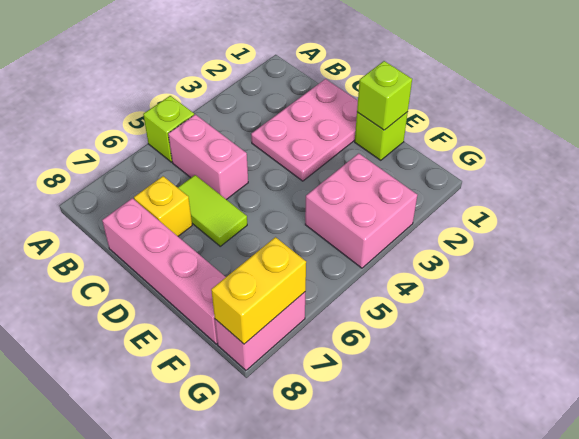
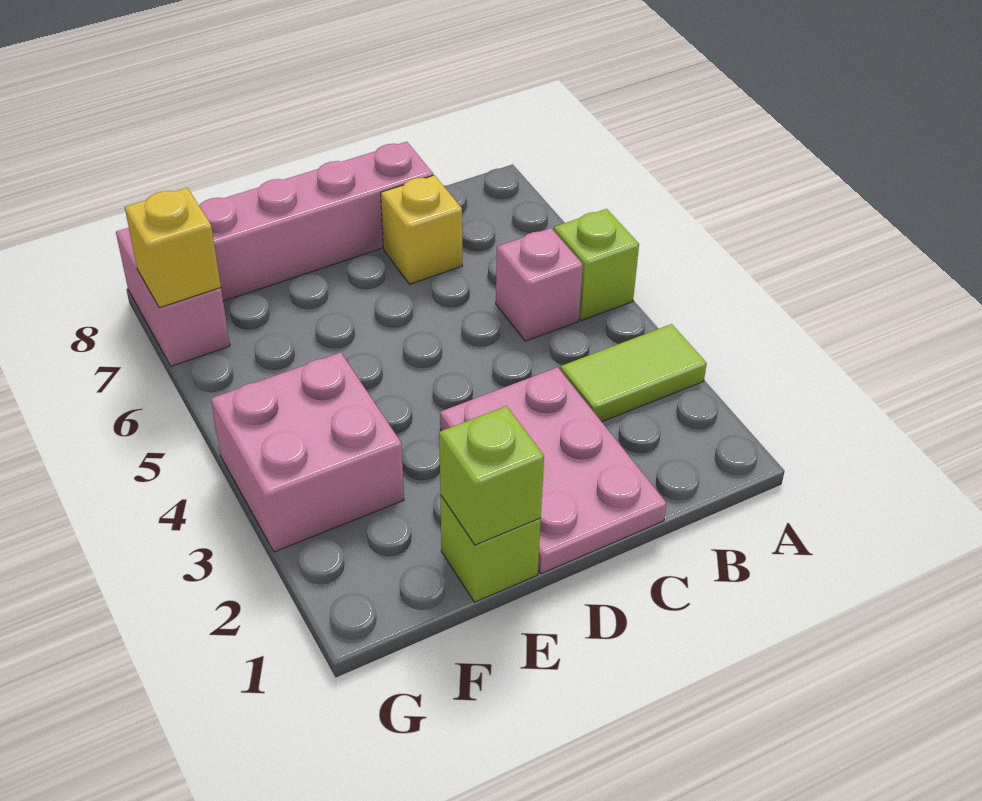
pink 1x2 brick [168,114,248,200] -> pink 1x1 brick [496,228,583,341]
lime 1x2 tile [178,175,247,246] -> lime 1x2 tile moved to [560,324,707,422]
yellow 1x2 brick [211,237,306,344] -> yellow 1x1 brick [125,188,221,308]

